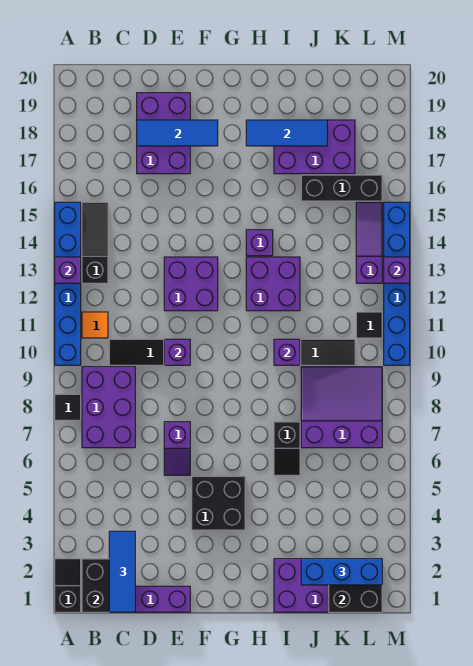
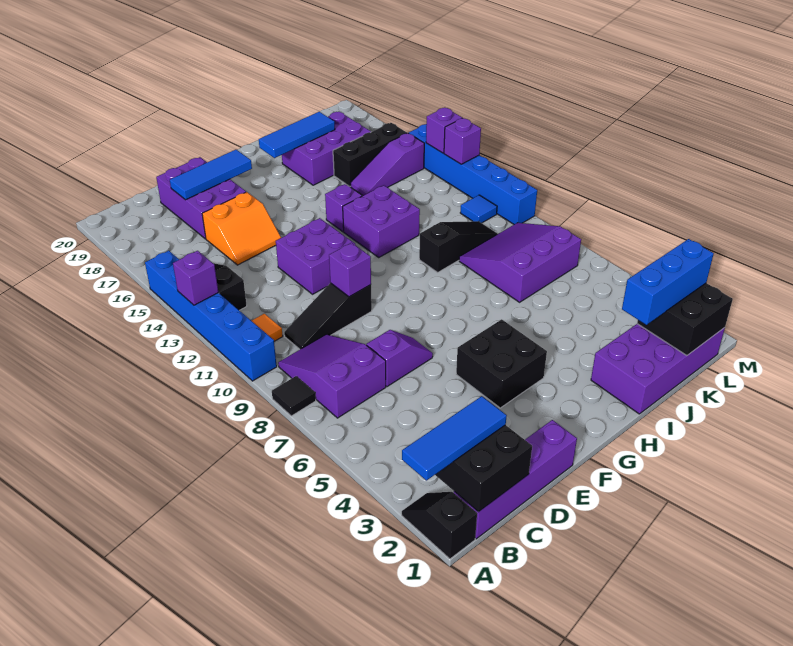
purple 2x3 brick [82,367,135,448] -> purple 2x3 slope [278,334,386,418]
blue 1x3 tile [109,531,135,612] -> blue 1x3 tile turned to [402,396,507,480]
none -> orange 2x2 slope [202,192,281,265]
purple 1x2 slope [164,422,190,475] -> purple 1x2 slope turned to [366,330,433,387]
black 1x2 slope [274,422,300,475] -> none
purple 1x1 brick [274,339,300,365] -> purple 1x1 brick moved to [426,108,462,153]
black 1x1 tile [356,312,382,338] -> blue 1x1 tile [460,195,497,223]
purple 1x3 slope [356,202,382,283] -> purple 1x3 slope turned to [350,133,424,196]

